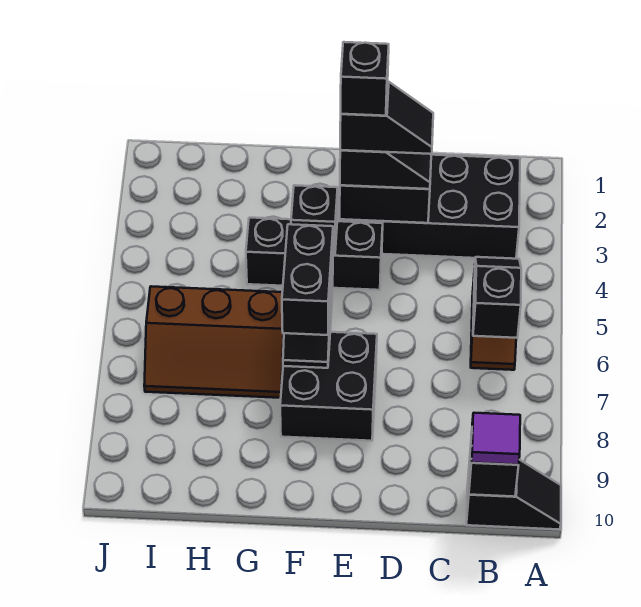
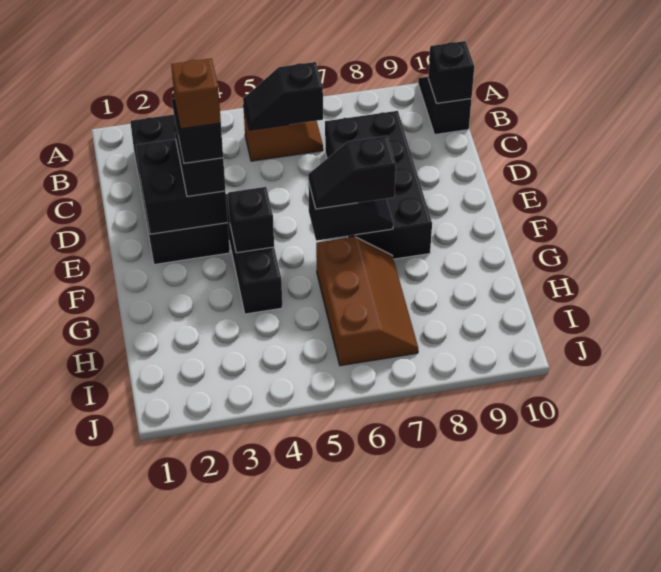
purple 1x1 tile [471,413,520,465] -> none
black 1x1 brick [341,42,389,116] -> brown 1x1 brick [171,58,221,129]
black 2x2 brick [280,332,377,441] -> black 2x4 brick [325,111,432,259]
black 1x2 brick [282,224,333,335] -> black 1x2 slope [308,136,396,209]

